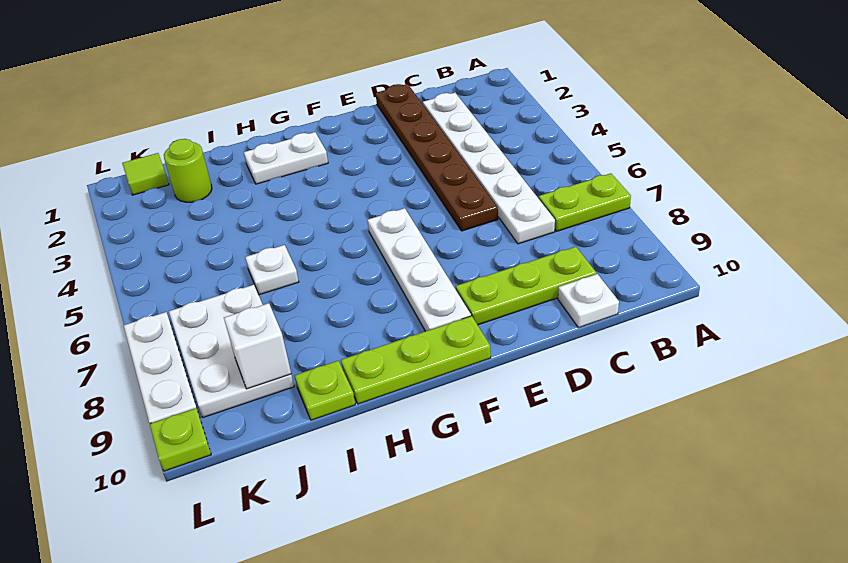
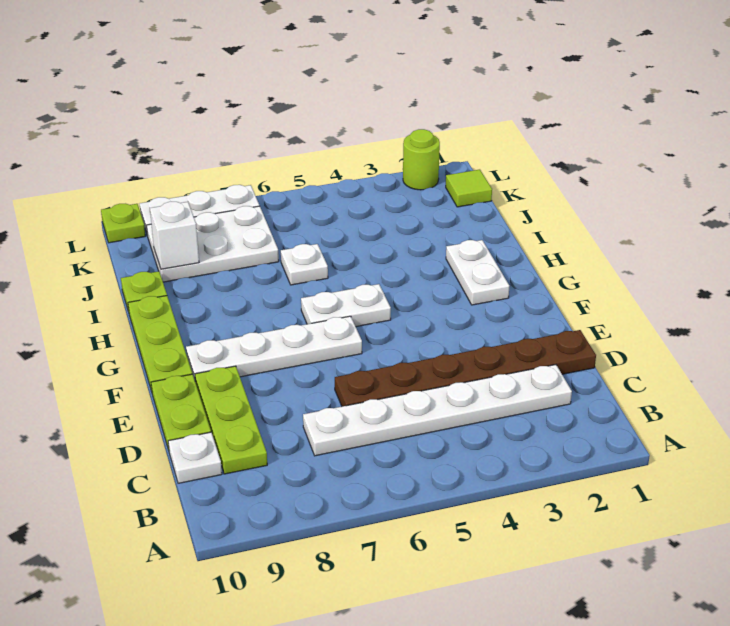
lime 1x2 plate [539,173,631,231] -> lime 1x2 plate moved to [151,374,211,450]
none -> white 1x2 plate [301,284,391,327]
lime 1x1 round brick [164,139,212,202] -> lime 1x1 round brick moved to [403,129,440,190]

